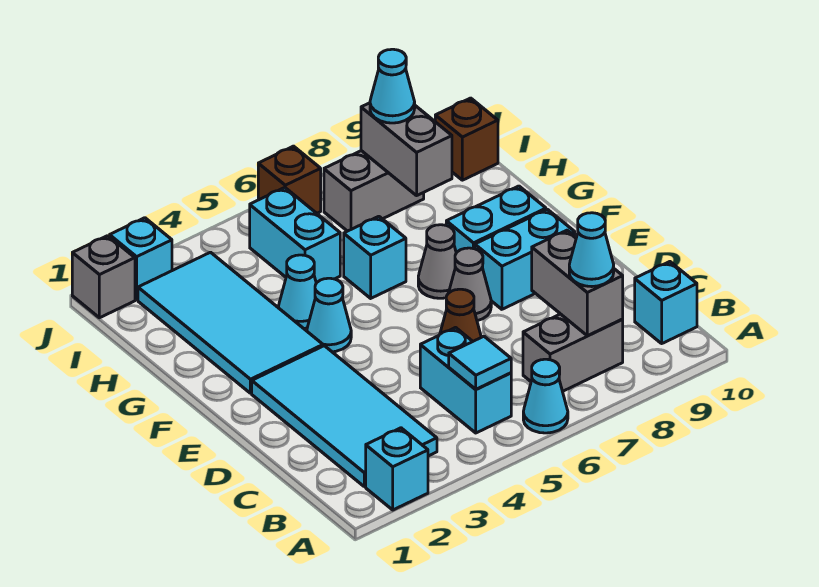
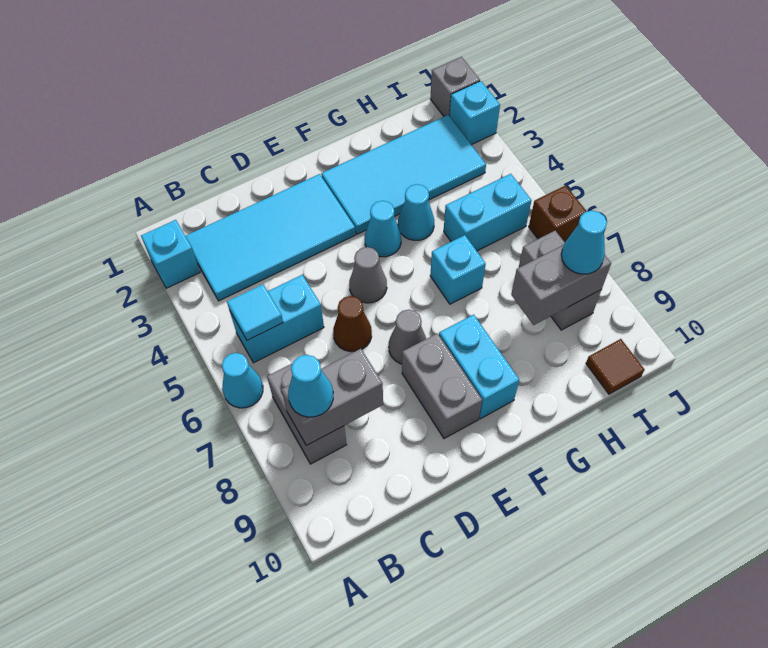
cyan 1x1 brick [635,262,697,343] -> none
cyan 1x2 brick [475,209,575,309] -> grey 1x2 brick [402,333,482,439]
grey 1x1 cone [418,225,456,298] -> grey 1x1 cone moved to [349,247,387,303]
brown 1x1 brick [435,98,498,180] -> brown 1x1 tile [586,339,645,394]

